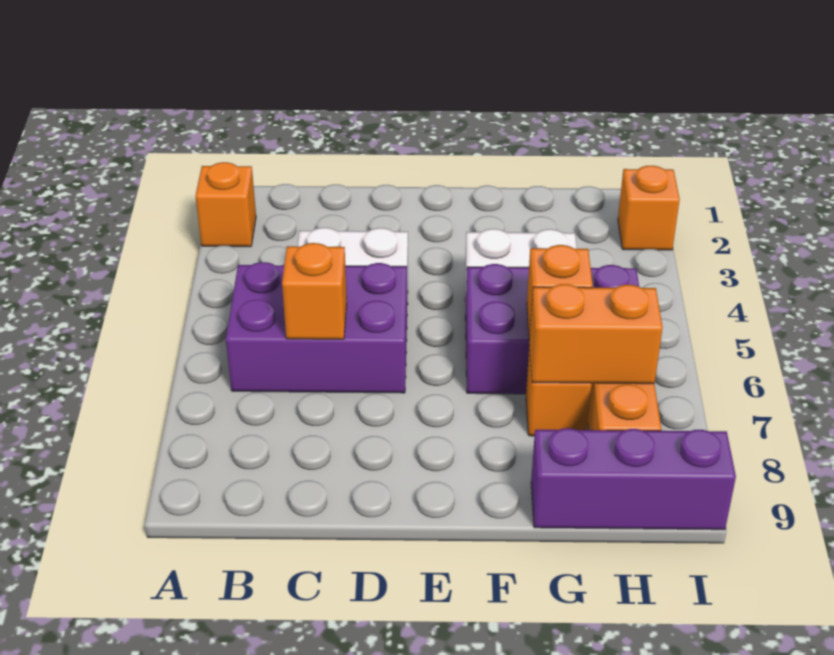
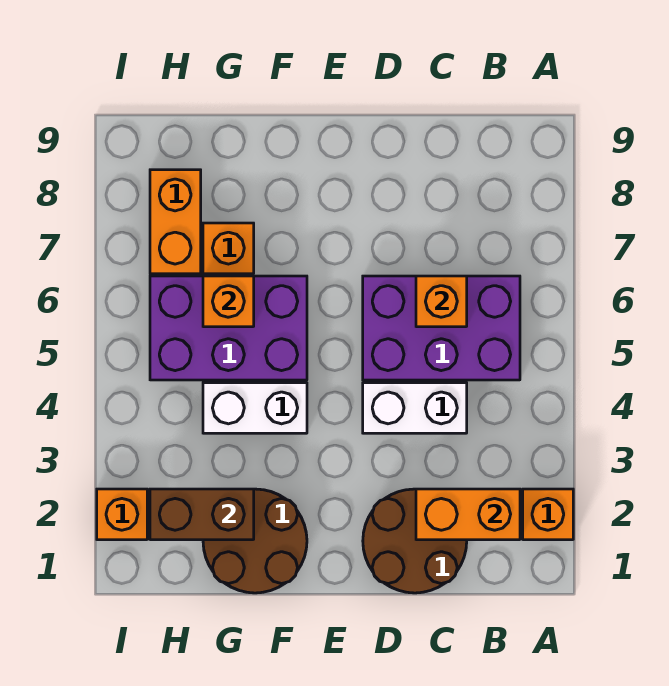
none -> brown 2x2 round brick [363,489,467,593]
none -> brown 2x2 round brick [203,489,307,593]
none -> brown 1x2 brick [150,489,254,540]
orange 1x2 brick [529,284,663,384] -> orange 1x2 brick moved to [416,489,520,540]
purple 1x3 brick [531,428,736,530] -> none

